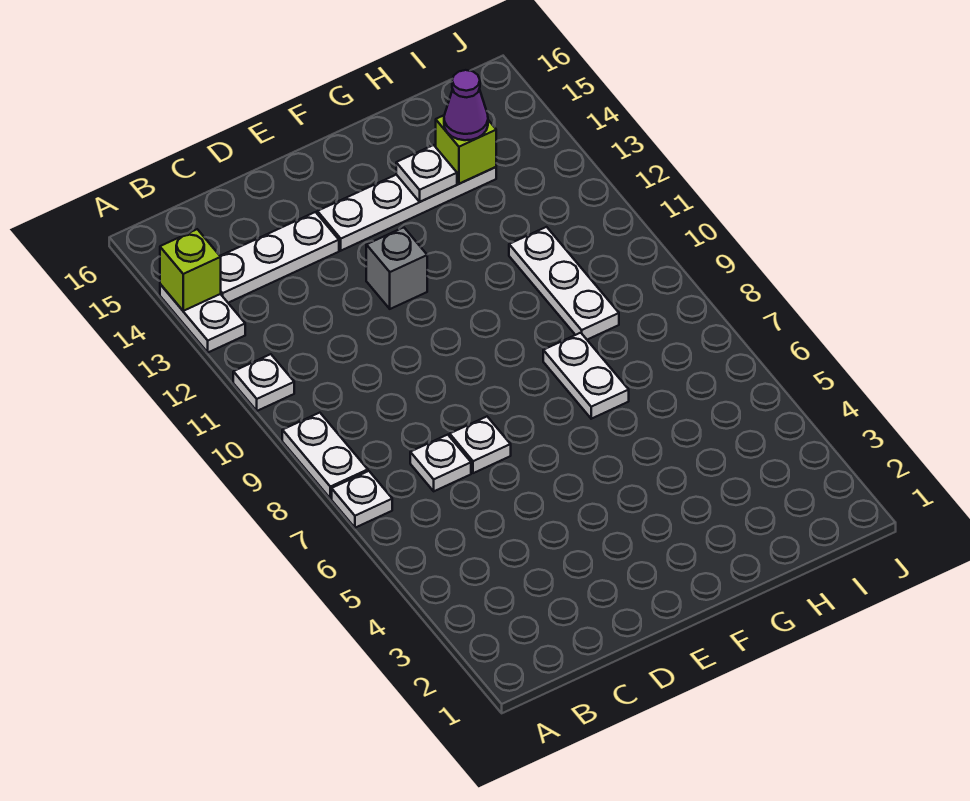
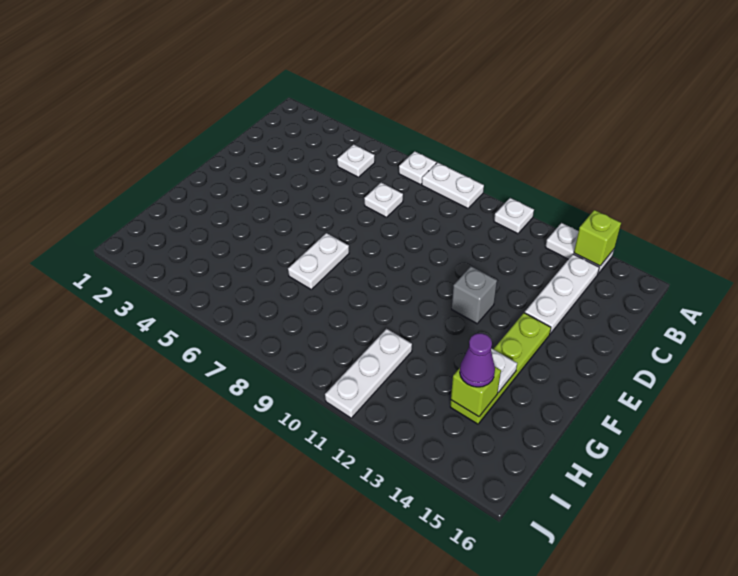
white 1x1 plate [450,417,511,473] -> white 1x1 plate moved to [337,144,375,177]
white 1x4 plate [317,167,496,251] -> lime 1x4 plate [450,313,551,424]
white 1x2 plate [543,333,629,419] -> white 1x2 plate turned to [288,233,349,289]
white 1x3 plate [509,227,619,340] -> white 1x3 plate turned to [325,329,412,418]

